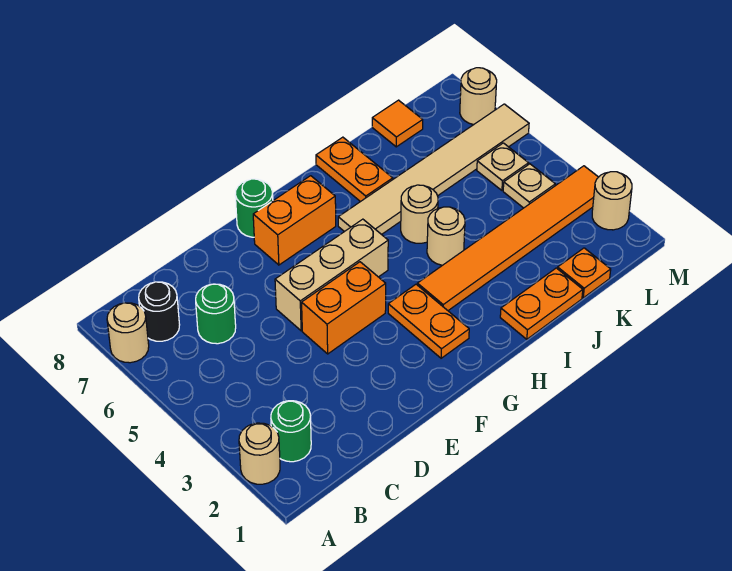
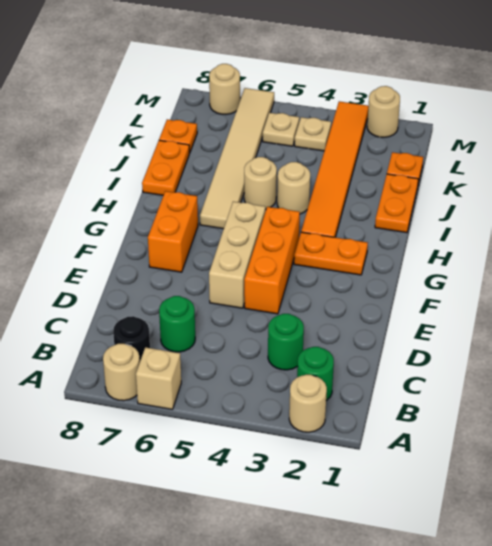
none -> tan 1x1 brick [136,347,181,409]
orange 1x2 brick [302,262,386,354] -> orange 1x3 brick [244,207,300,314]
green 1x1 round brick [235,179,273,237] -> green 1x1 round brick moved to [268,314,304,370]
orange 1x2 plate [316,137,393,202] -> orange 1x2 plate turned to [142,140,189,195]
orange 1x1 tile [372,100,423,147] -> orange 1x1 plate [159,120,197,153]

